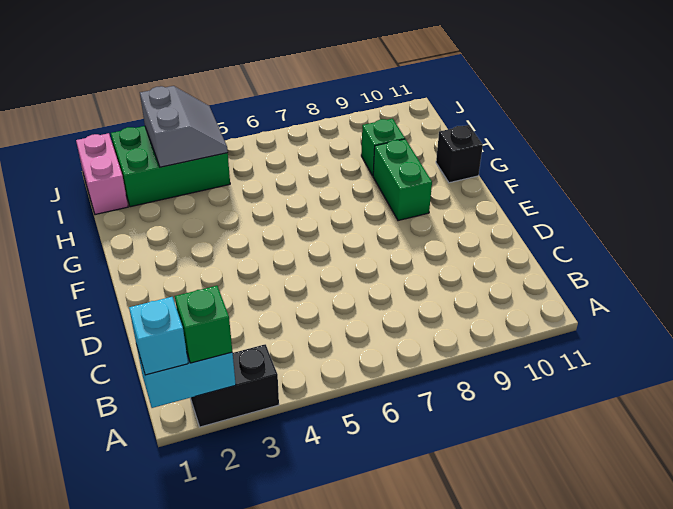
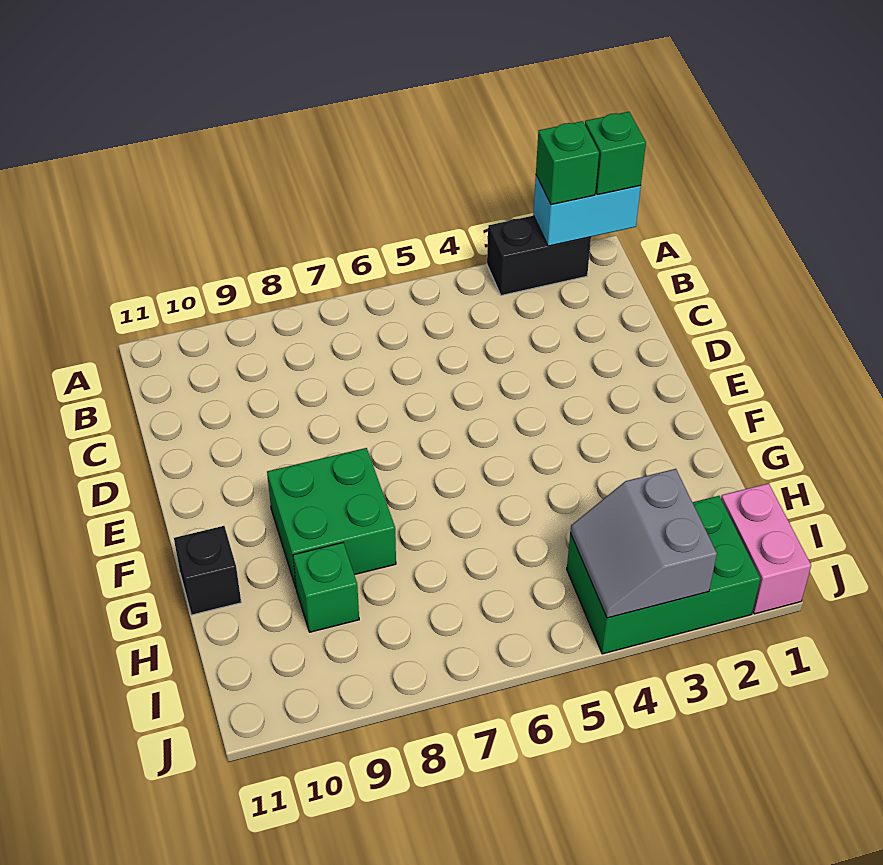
cyan 1x1 brick [129,297,188,375] -> green 1x1 brick [585,112,646,195]
green 1x2 brick [373,139,432,221] -> green 2x2 brick [267,448,396,587]

